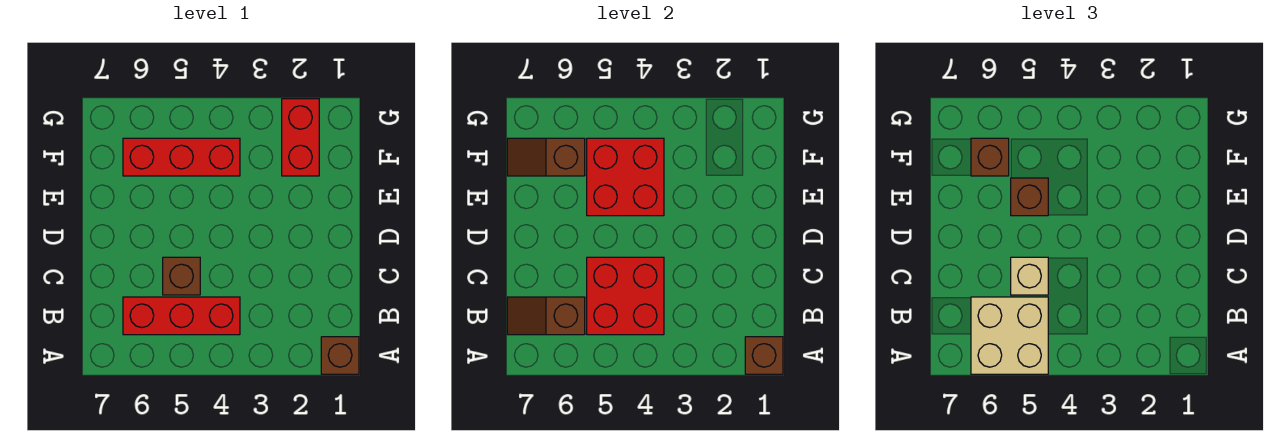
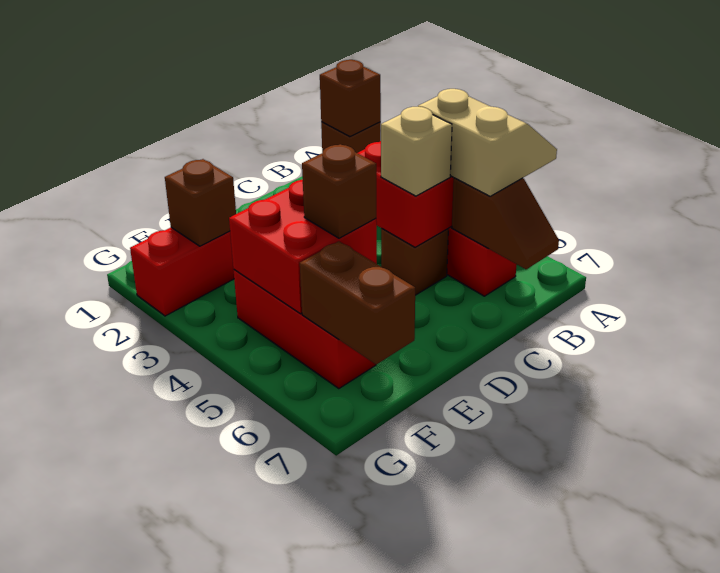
tan 2x2 brick [971,297,1048,374] -> tan 2x2 slope [418,89,557,196]
brown 1x2 slope [507,138,585,176] -> brown 1x2 brick [300,241,415,364]
brown 1x1 brick [971,138,1009,176] -> brown 1x1 brick moved to [165,159,236,246]

